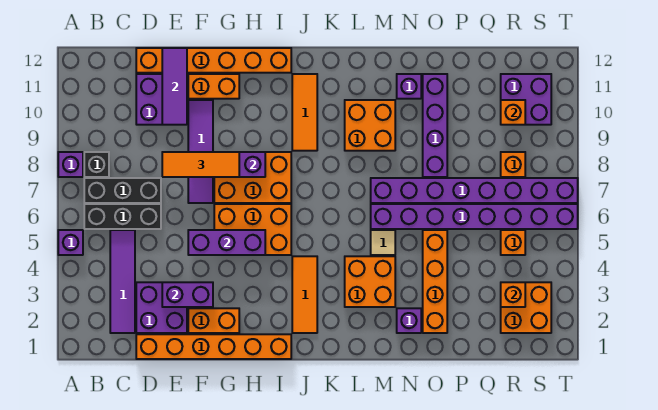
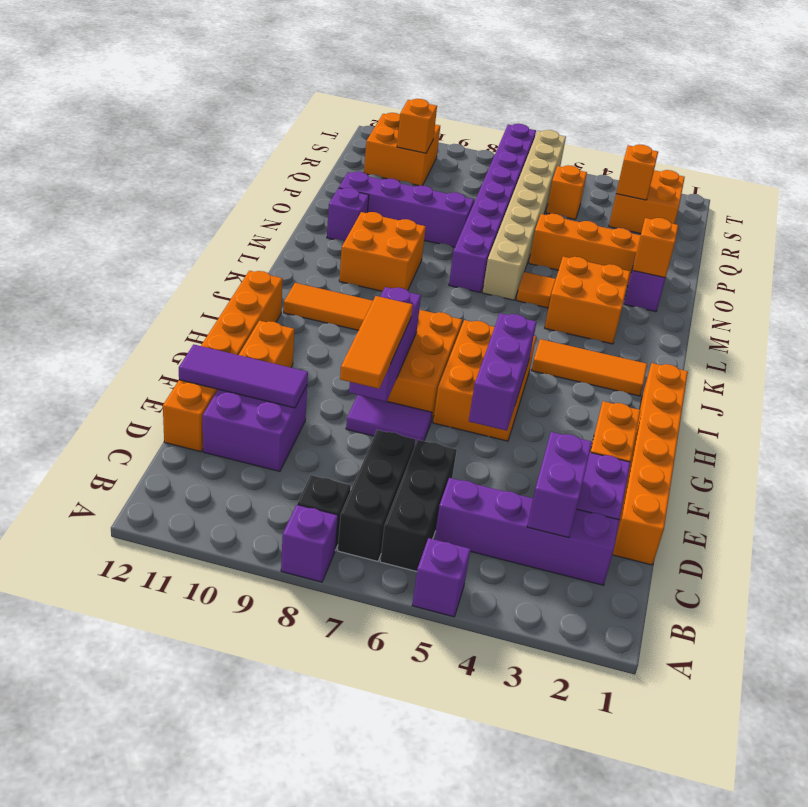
purple 1x4 tile [110,230,135,333] -> purple 1x4 brick [434,478,620,585]
purple 1x2 brick [162,282,213,307] -> purple 1x2 brick moved to [527,432,592,538]
purple 1x4 tile [188,100,213,203] -> purple 1x2 tile [346,395,432,445]
tan 1x1 tile [371,230,395,255] -> orange 1x1 tile [516,272,556,308]
purple 1x8 brick [371,204,578,229] -> tan 1x8 brick [482,130,566,300]
orange 1x1 brick [501,152,525,177] -> orange 1x1 brick moved to [632,218,678,278]
purple 2x2 brick [501,74,551,125] -> orange 2x2 brick [364,113,440,186]

